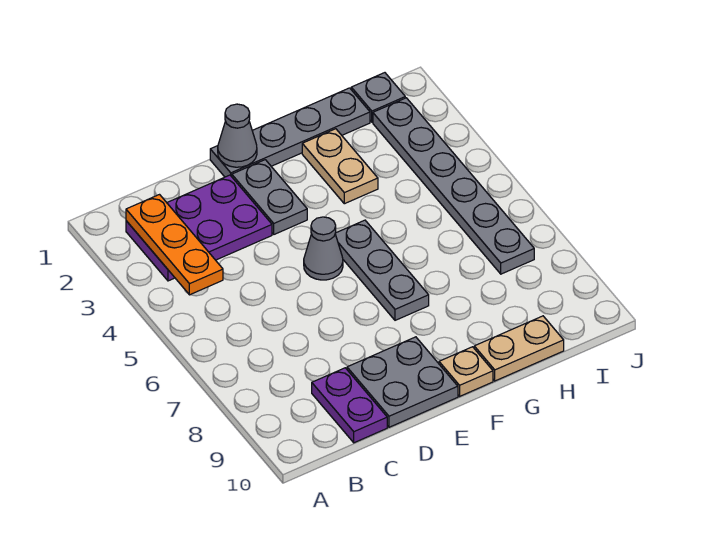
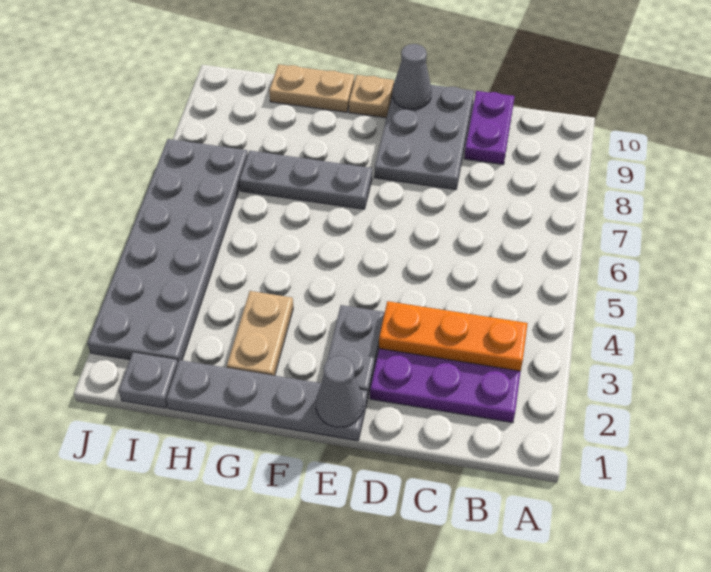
orange 1x3 plate [126,195,223,295] -> orange 1x3 plate turned to [379,301,528,371]
grey 2x2 plate [347,337,458,427] -> grey 2x3 plate [374,85,474,190]
grey 1x1 cone [304,217,343,280] -> grey 1x1 cone moved to [393,44,431,109]
grey 1x3 plate [335,220,429,320] -> grey 1x3 plate turned to [239,151,372,209]
grey 1x6 plate [373,98,534,274] -> grey 2x6 plate [87,139,248,362]

